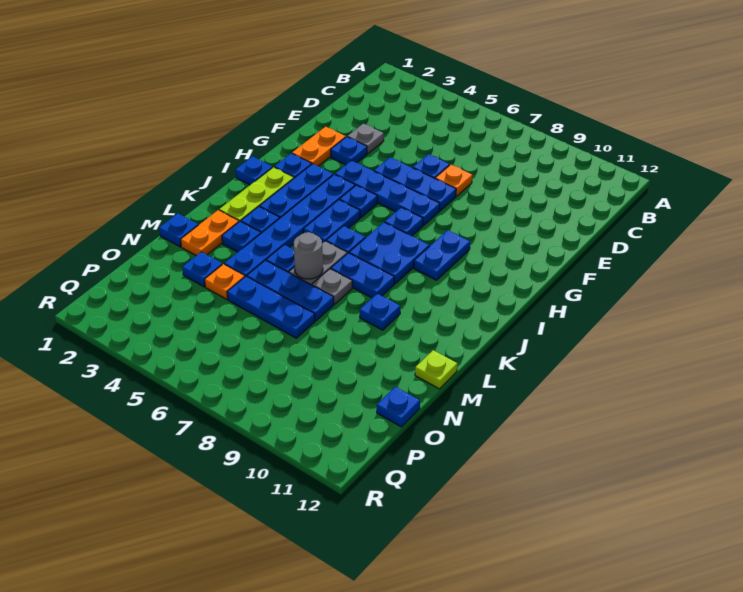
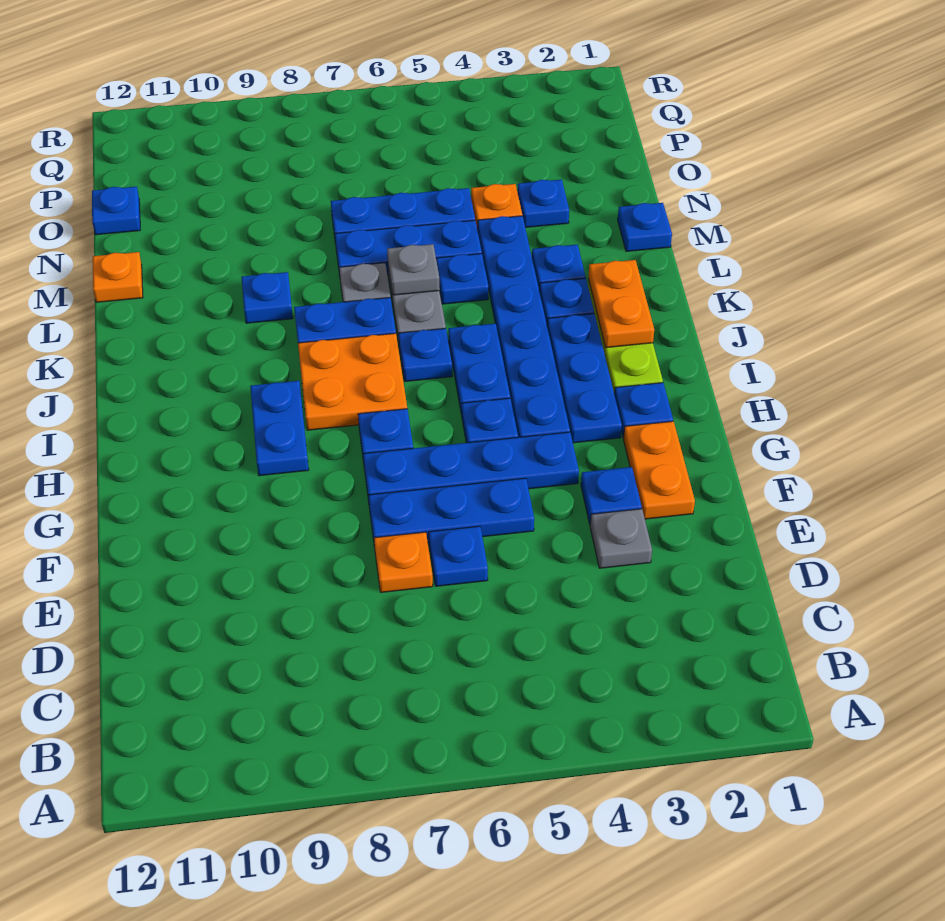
blue 1x1 plate [235,156,273,185] -> none
blue 2x2 plate [349,222,429,284] -> orange 2x2 plate [298,333,407,430]
orange 1x2 plate [181,210,239,256] -> orange 1x2 plate moved to [588,260,654,348]
grey 1x1 round brick [294,232,323,279] -> grey 1x1 plate [387,244,440,295]
lime 1x1 plate [415,350,457,389] -> orange 1x1 plate [93,252,143,302]

